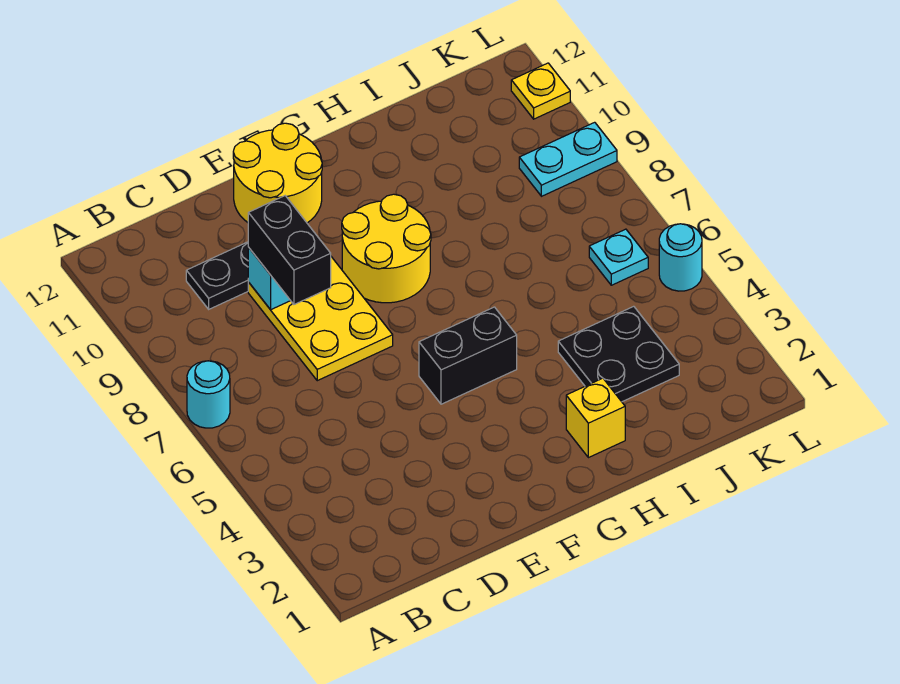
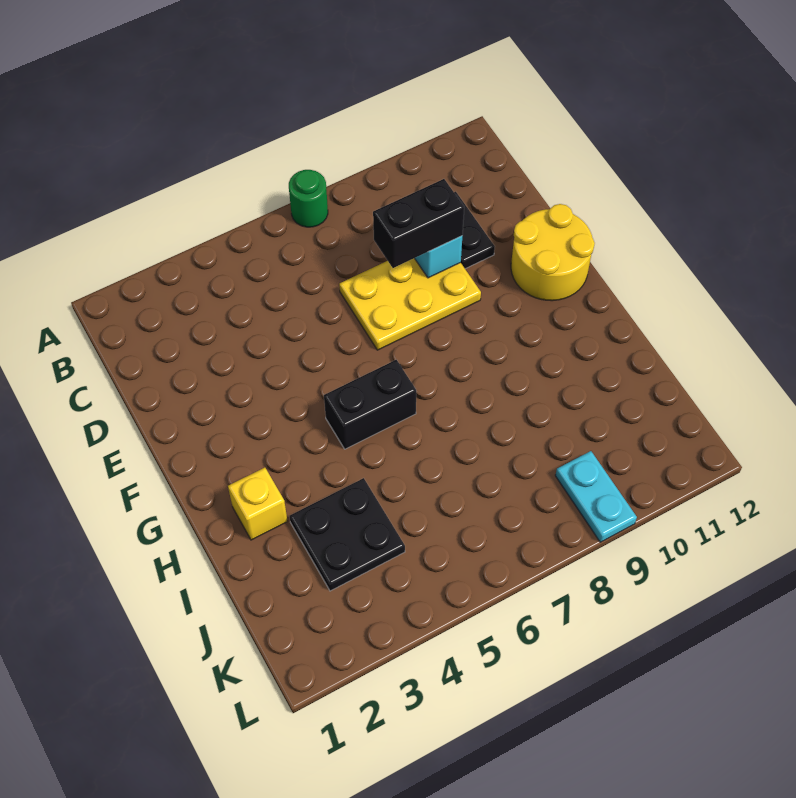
cyan 1x1 round brick [187,361,230,428] -> green 1x1 round brick [289,170,328,227]
black 1x2 brick [419,307,517,404] -> black 1x2 brick turned to [324,360,416,449]
yellow 2x2 round brick [342,194,431,303] -> none
cyan 1x1 plate [589,229,648,285] -> none
cyan 1x1 round brick [659,224,702,291] -> none
yellow 1x1 plate [511,63,570,119] -> none

